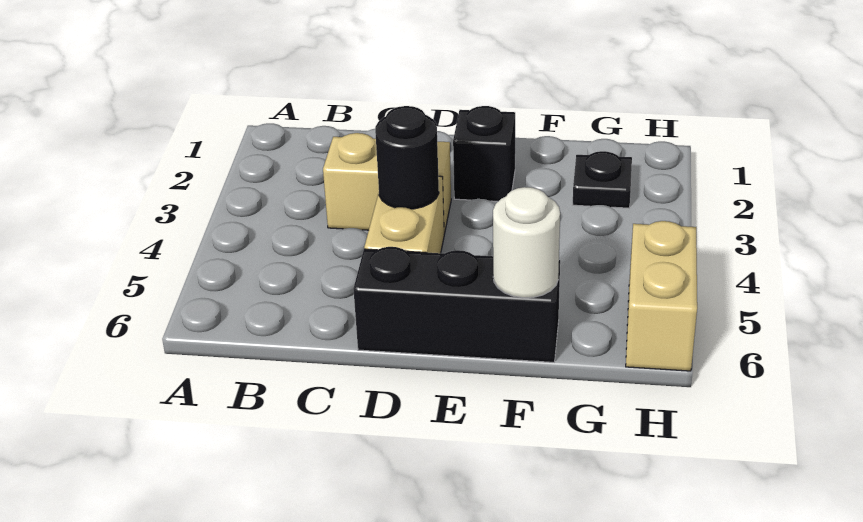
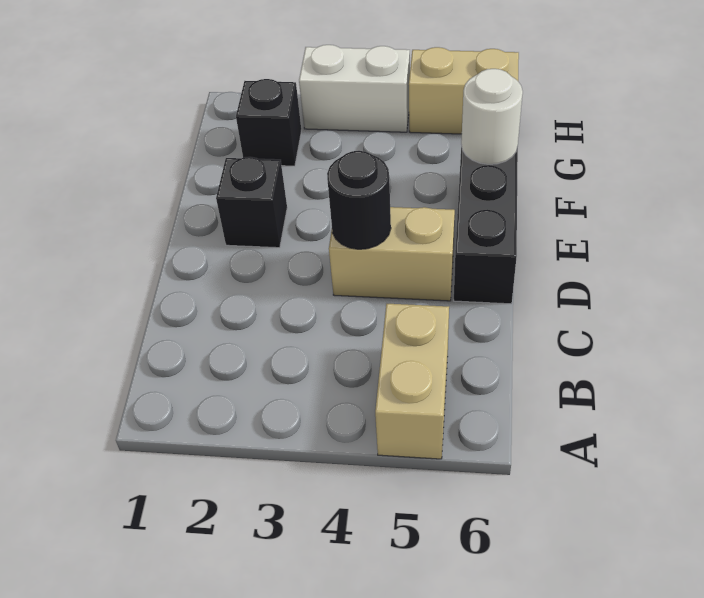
tan 1x2 brick [323,133,451,234] -> tan 1x2 brick moved to [375,304,449,459]
black 1x1 plate [573,151,632,208] -> black 1x1 brick [236,79,302,166]
none -> white 1x2 brick [299,45,410,132]

